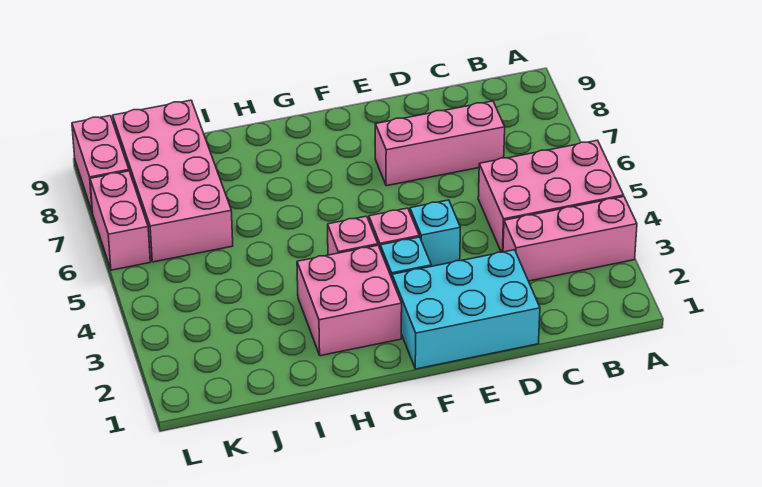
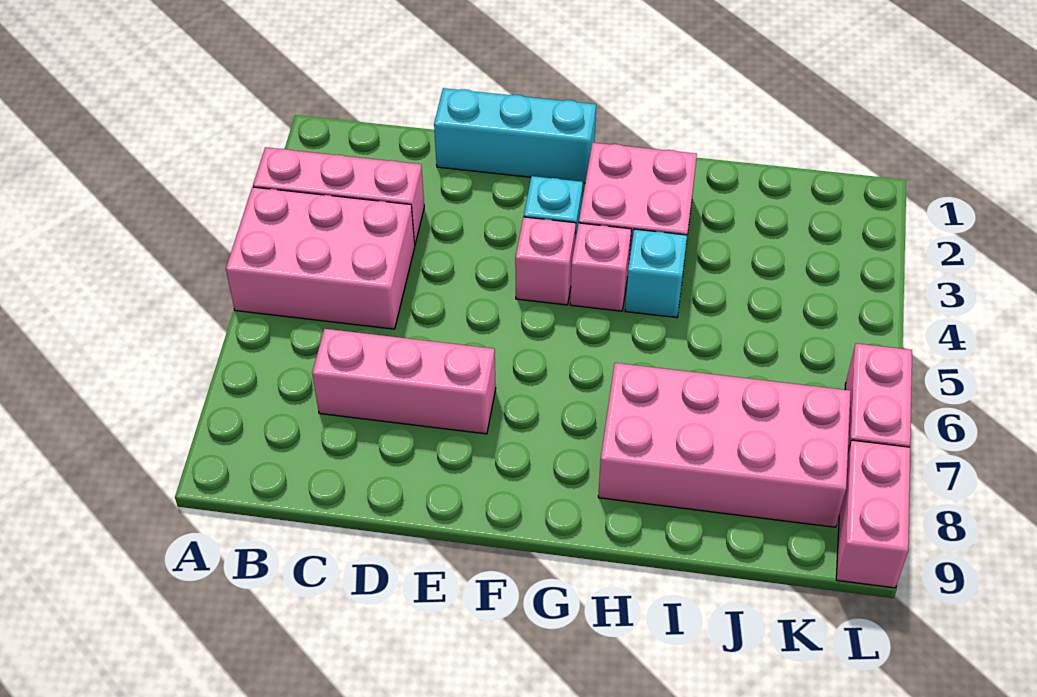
cyan 2x3 brick [392,250,540,369] -> cyan 1x3 brick [434,88,596,183]
cyan 1x1 brick [410,200,460,266] -> cyan 1x1 brick moved to [625,229,687,318]
pink 2x4 brick [113,100,233,262] -> pink 2x4 brick turned to [598,363,851,527]

